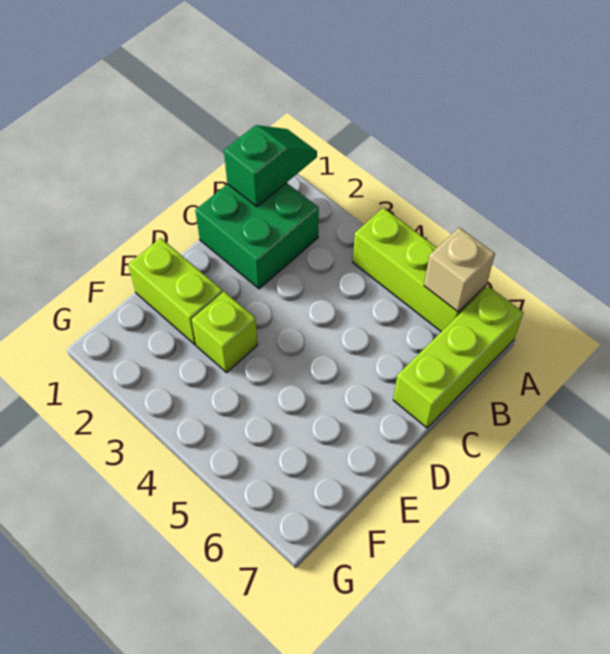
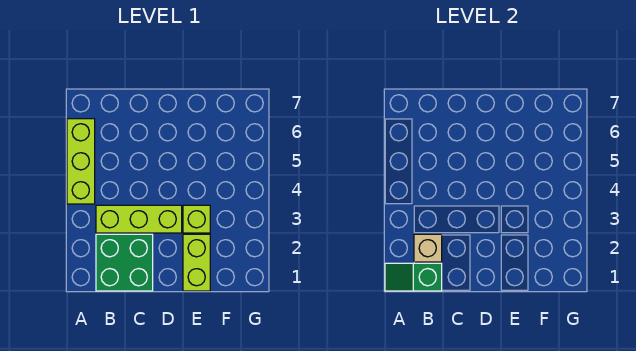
tan 1x1 brick [424,227,495,312] -> tan 1x1 brick moved to [414,234,442,262]
lime 1x3 brick [393,286,523,428] -> lime 1x3 brick moved to [96,205,182,233]

